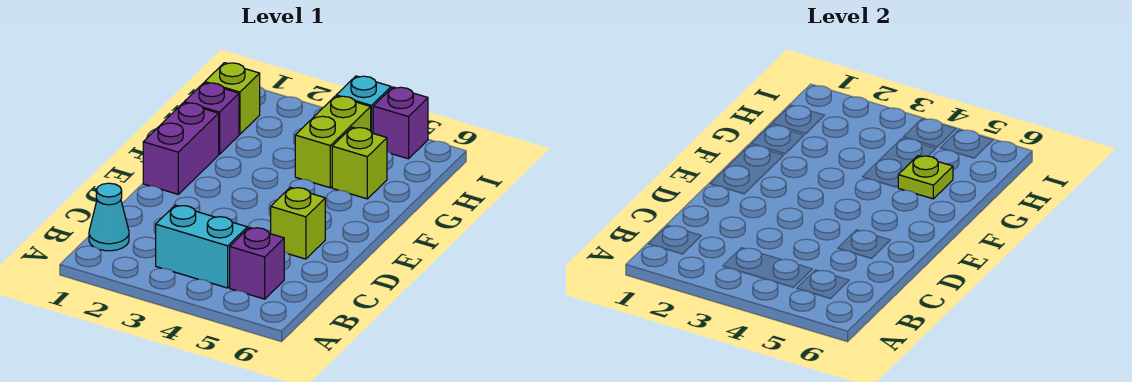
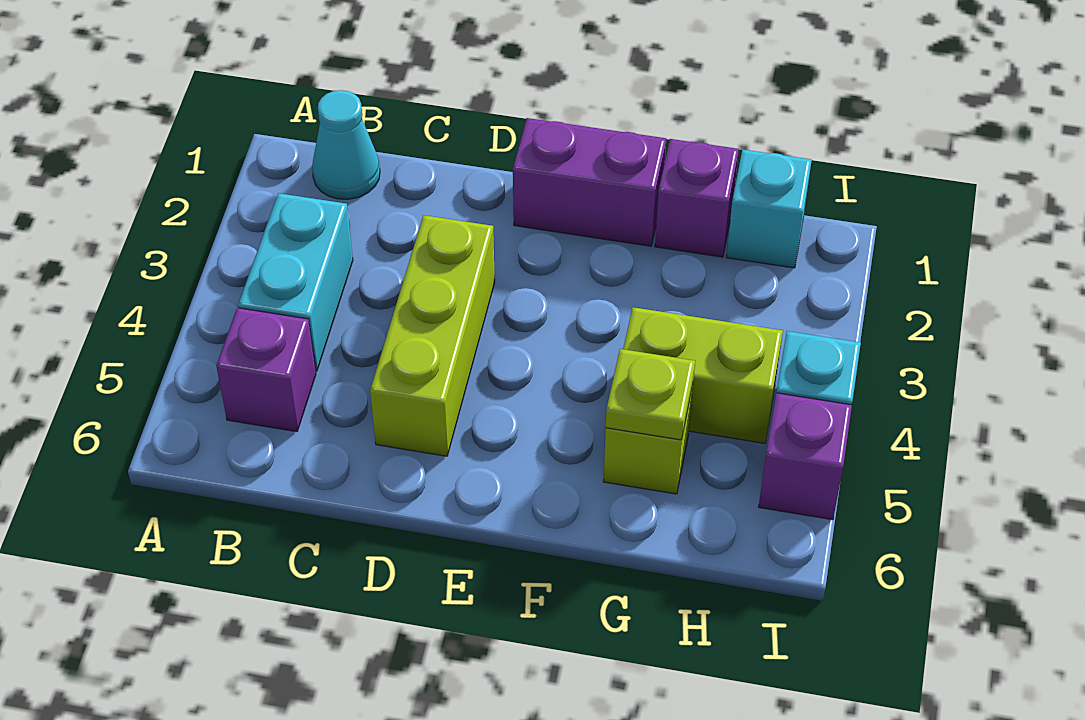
lime 1x1 brick [271,187,325,259] -> lime 1x3 brick [370,215,495,456]
lime 1x1 brick [205,63,260,134] -> cyan 1x1 brick [727,149,812,268]

